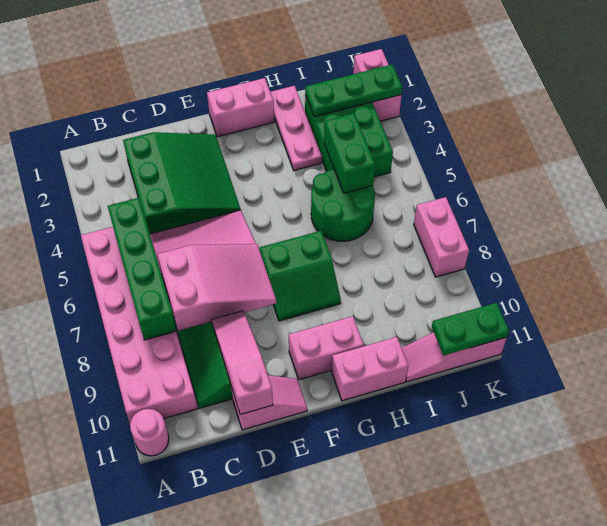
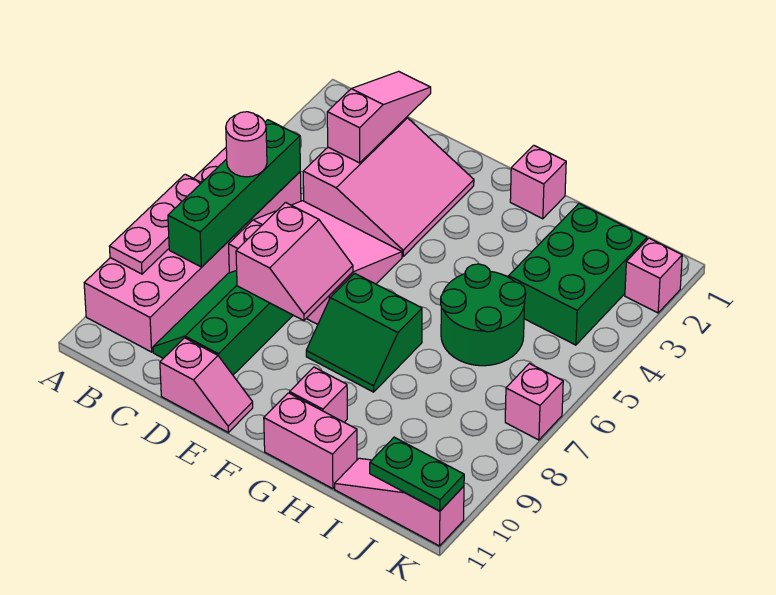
pink 1x1 round brick [130,409,169,456] -> pink 1x1 round brick moved to [226,112,267,177]
green 3x3 slope [123,132,241,234] -> pink 3x3 slope [303,117,474,256]
pink 2x3 slope [157,244,276,331] -> pink 2x2 slope [236,202,353,321]
pink 1x3 slope [212,311,273,415] -> pink 1x3 slope moved to [327,71,431,163]
pink 1x2 brick [207,78,274,137] -> pink 1x1 brick [510,145,566,219]
pink 1x2 brick [289,316,364,380] -> pink 1x1 brick [290,367,347,422]
pink 1x3 plate [271,86,322,170] -> pink 1x3 plate moved to [109,174,201,274]
green 1x3 plate [305,64,403,117] -> none
green 1x2 brick [324,113,375,193] -> none
pink 1x2 brick [353,49,402,121] -> pink 1x1 brick [625,238,682,313]
pink 1x2 brick [414,197,469,277] -> pink 1x1 brick [505,364,563,440]

